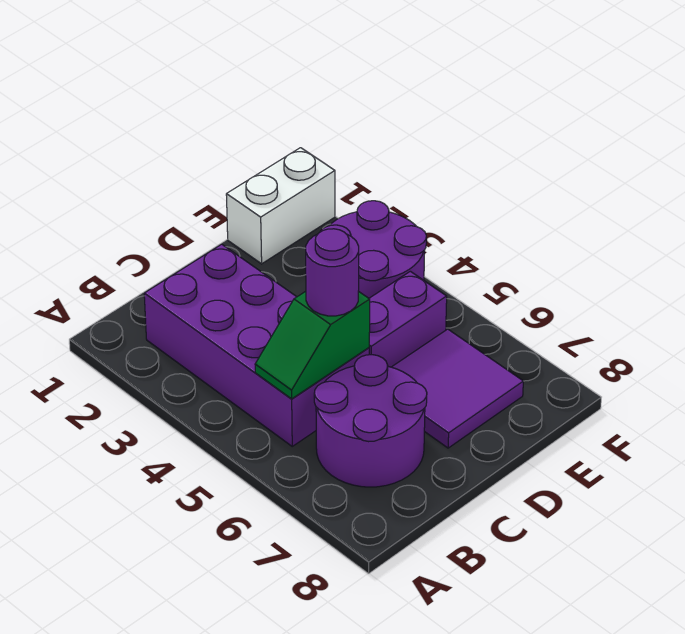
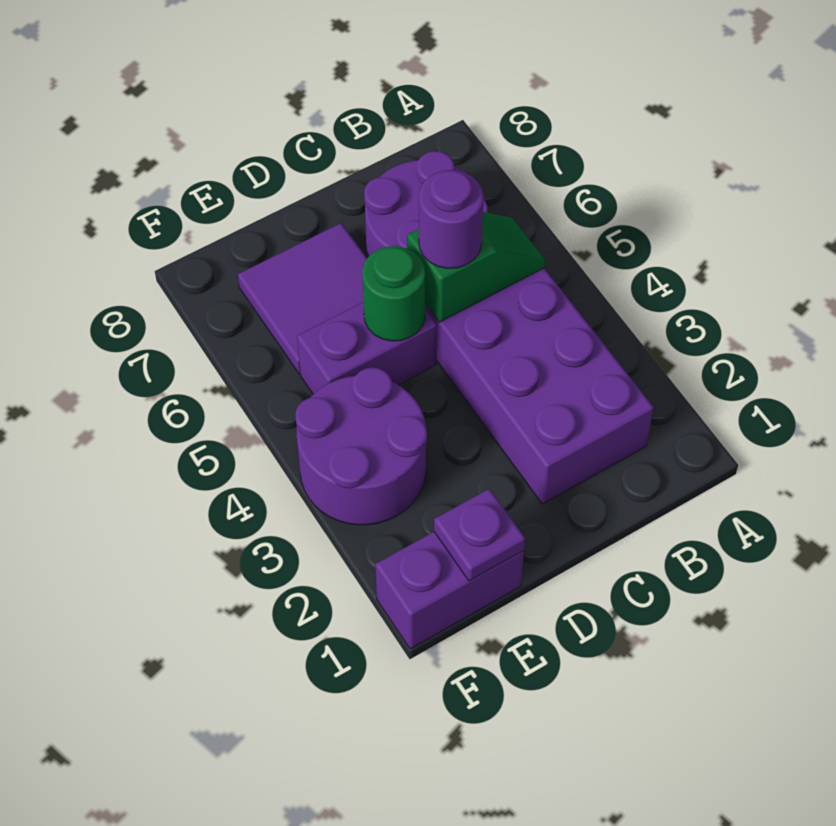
none -> green 1x1 round brick [362,246,425,341]
white 1x2 brick [226,148,335,264] -> purple 1x2 brick [375,532,524,649]
none -> purple 1x1 plate [434,489,525,581]

